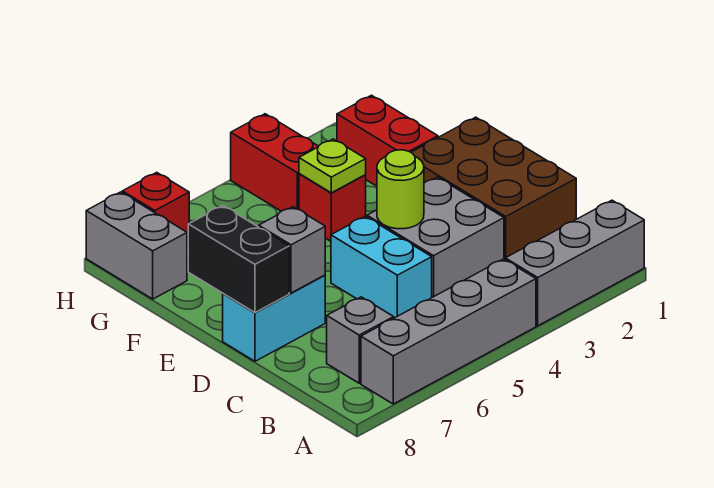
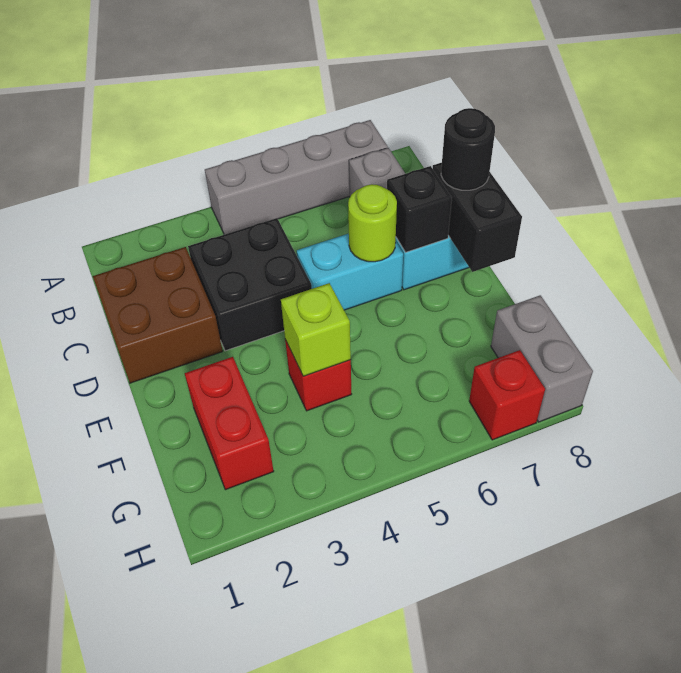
grey 1x3 brick [505,200,644,326] -> none
brown 2x3 brick [411,117,576,259] -> brown 2x2 brick [93,247,223,383]
grey 2x2 brick [367,177,504,297] -> black 2x2 brick [188,218,312,351]
cyan 1x2 brick [331,216,432,318] -> cyan 1x2 brick turned to [297,233,403,310]
lime 1x1 round brick [377,150,424,229] -> lime 1x1 round brick moved to [348,184,397,262]
grey 1x1 brick [259,207,325,293] -> black 1x1 brick [387,166,452,252]
none -> black 1x1 round brick [441,108,495,190]
lime 1x1 plate [299,139,366,193] -> lime 1x1 brick [281,283,351,376]
red 1x2 brick [231,114,319,211] -> none

